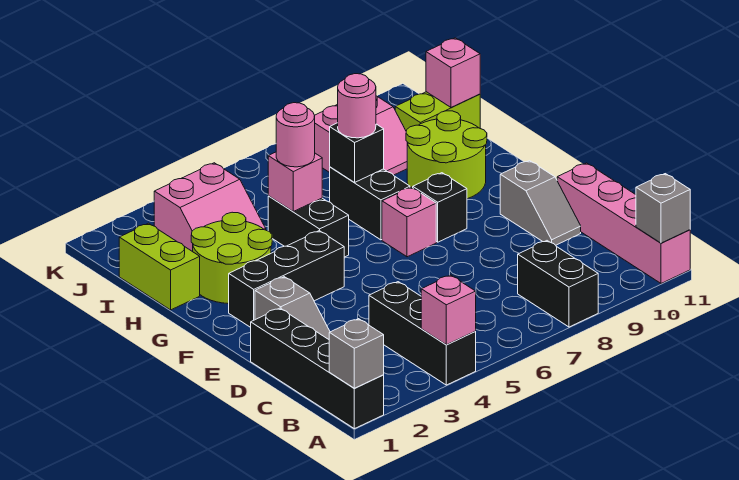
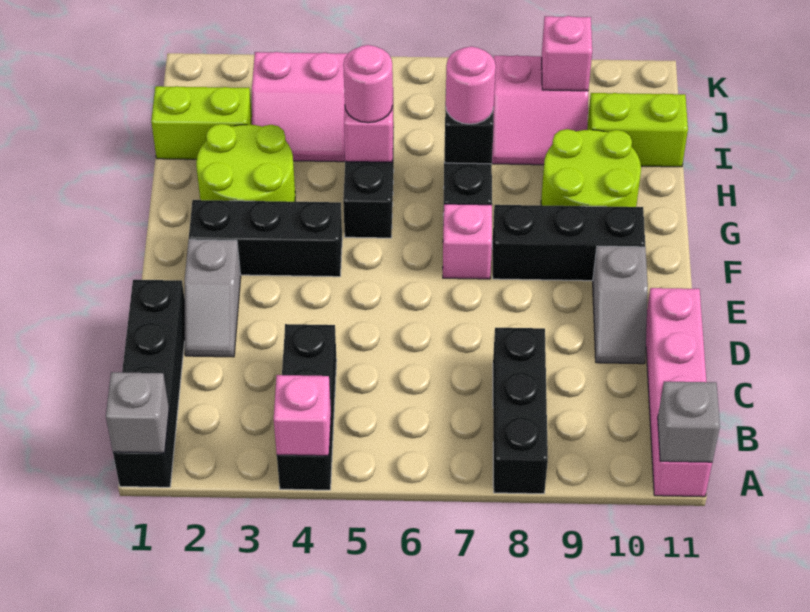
black 1x2 brick [518,241,598,327] -> black 1x3 brick [493,328,548,494]
black 1x1 brick [413,173,467,242] -> black 1x3 brick [492,205,645,281]
lime 1x2 brick [119,223,200,310] -> lime 1x2 brick turned to [151,86,252,159]
pink 1x1 brick [426,38,480,107] -> pink 1x1 brick moved to [542,16,592,91]

